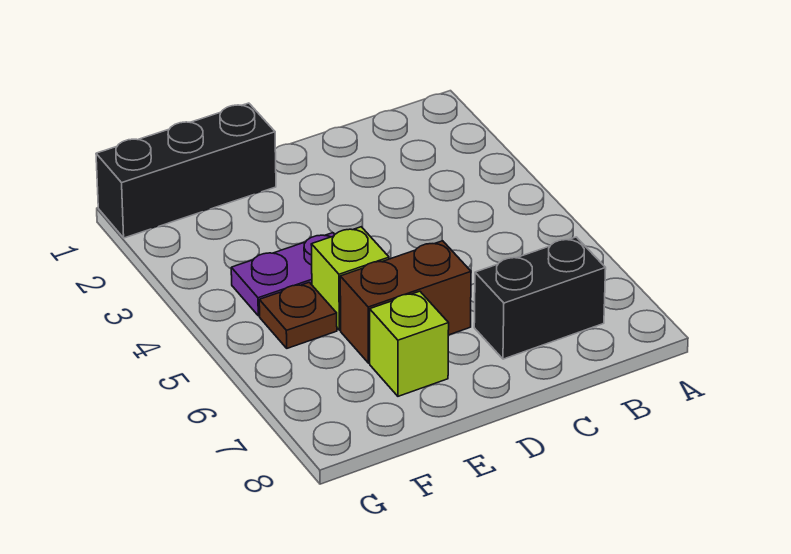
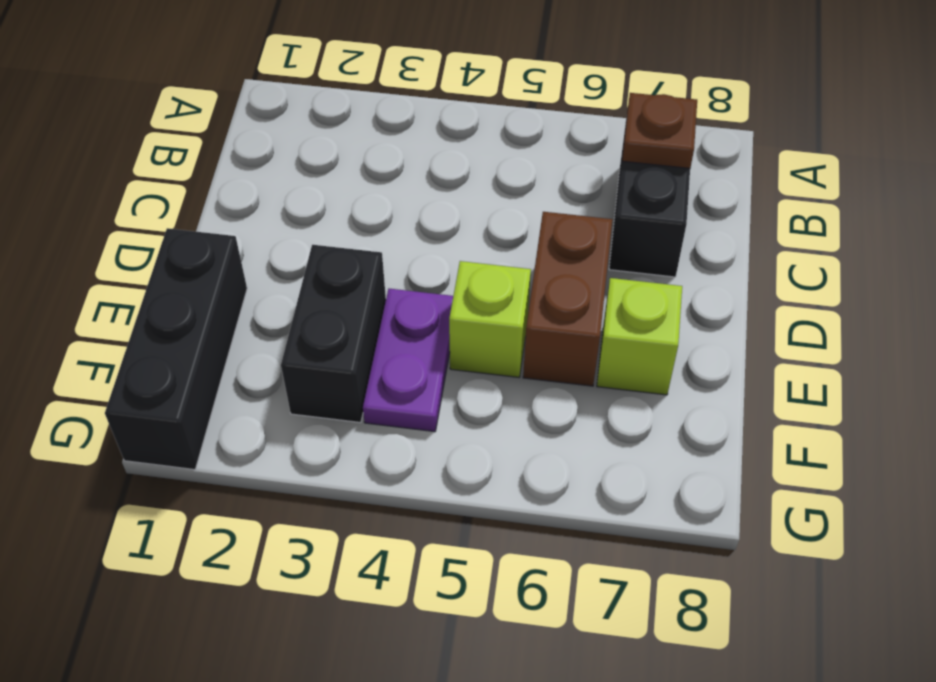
none -> black 1x2 brick [281,245,386,423]
brown 1x1 plate [259,282,337,348] -> brown 1x1 plate moved to [622,93,697,168]

